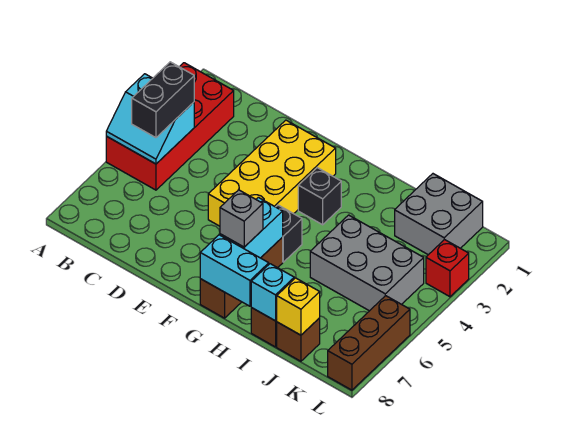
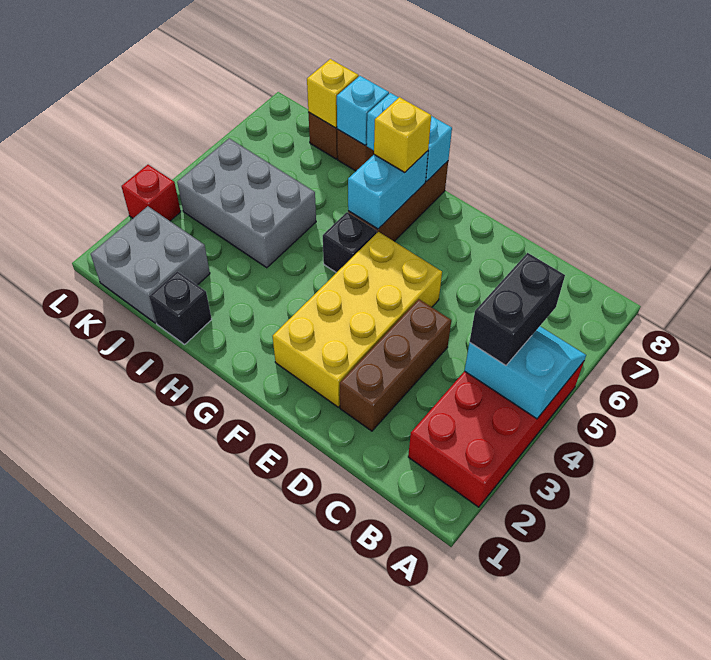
black 1x1 brick [298,168,341,225] -> black 1x1 brick moved to [149,271,212,344]
grey 1x1 brick [220,190,263,247] -> yellow 1x1 brick [374,97,431,172]
brown 1x3 brick [328,296,410,390] -> brown 1x3 brick moved to [340,299,451,431]

